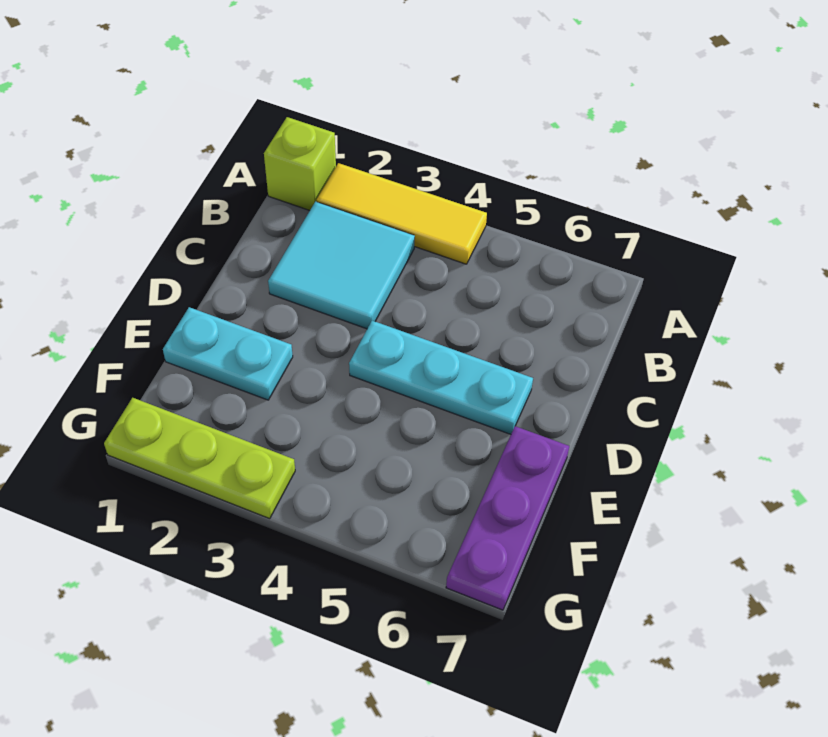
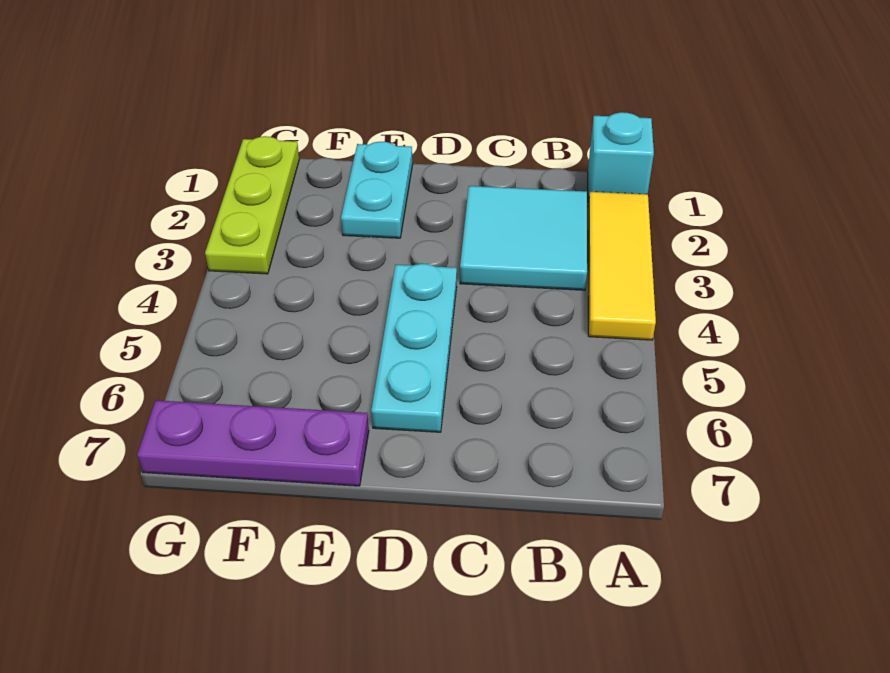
lime 1x1 brick [264,117,336,210] -> cyan 1x1 brick [588,112,654,203]

